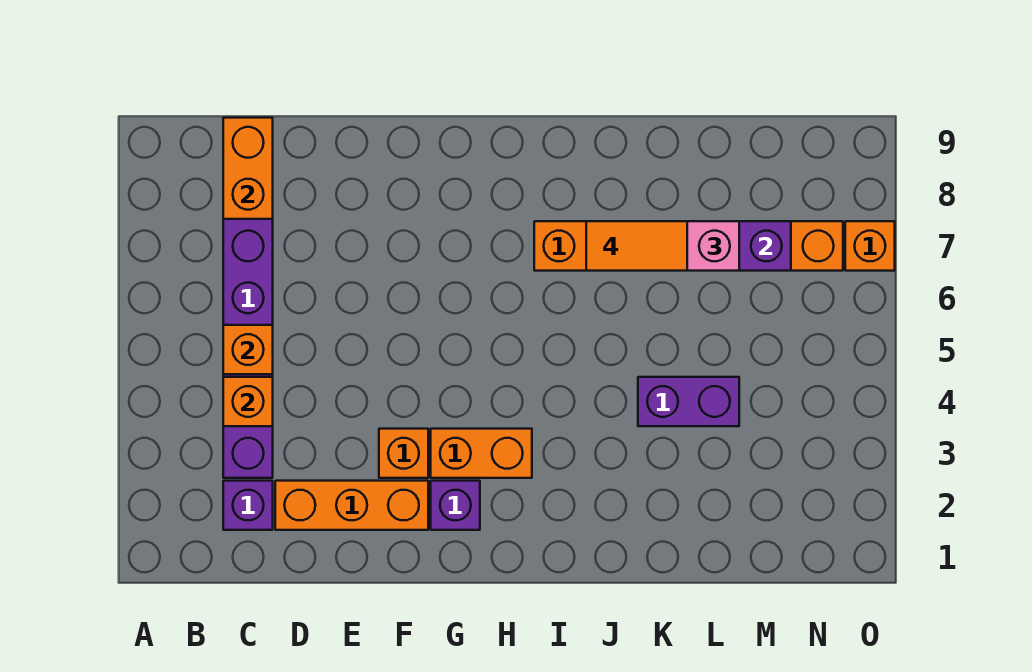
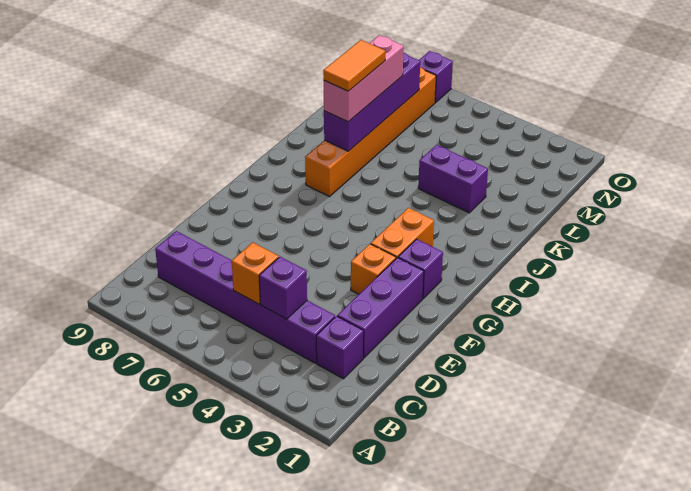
orange 1x1 brick [223,377,273,426] -> purple 1x1 brick [259,257,307,319]
orange 1x2 brick [223,118,273,219] -> none
orange 1x3 brick [275,481,428,530] -> purple 1x3 brick [337,258,424,358]
purple 1x2 brick [638,377,739,426] -> purple 1x2 brick turned to [418,145,488,213]
orange 1x1 brick [845,221,895,271] -> purple 1x1 brick [419,51,453,102]

